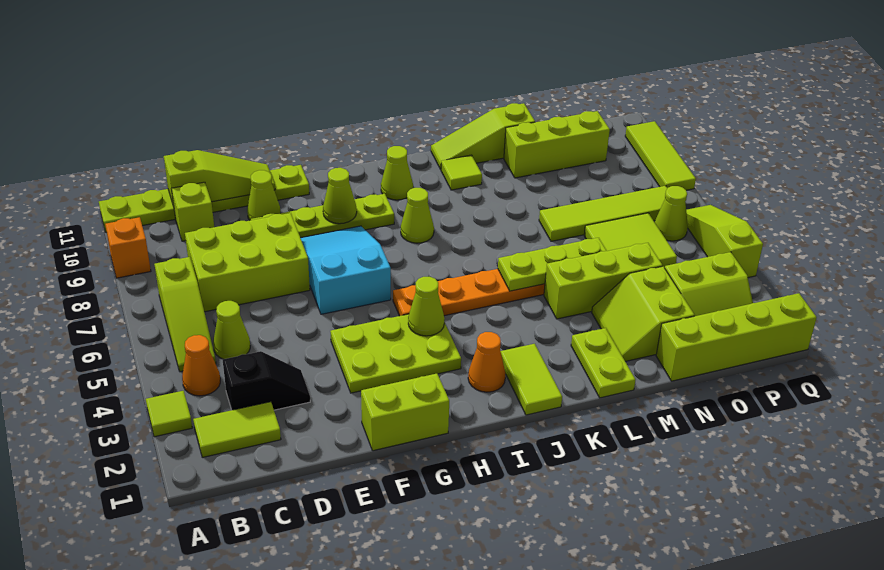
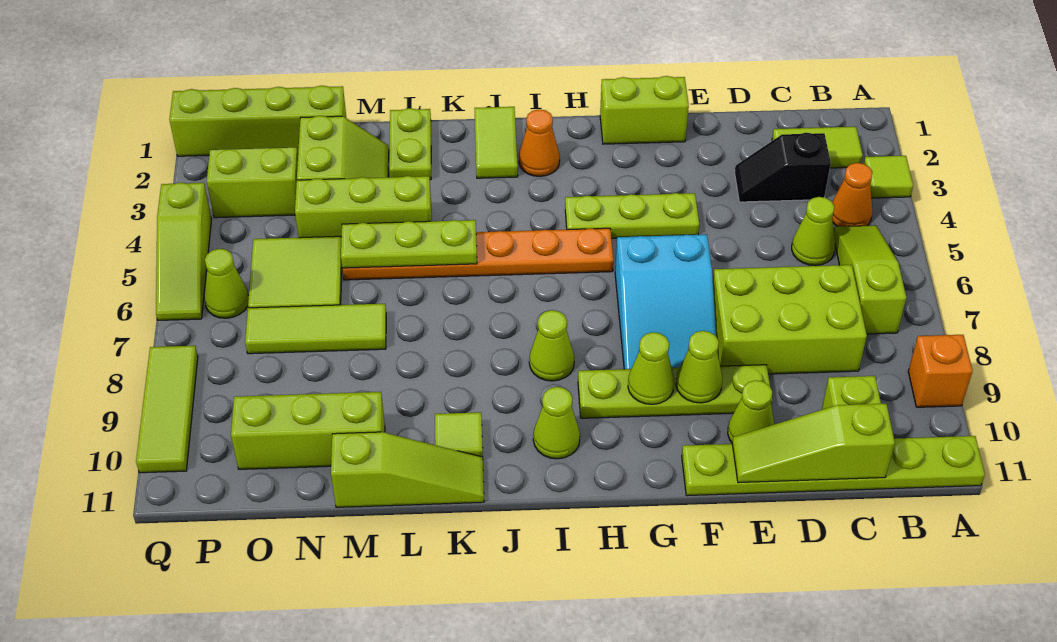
lime 2x3 plate [330,314,461,393] -> lime 1x3 plate [565,193,699,238]
lime 1x1 cone [408,277,445,336] -> lime 1x1 cone moved to [676,331,722,403]
lime 1x4 tile [539,186,667,241] -> lime 1x3 tile [245,304,386,354]

